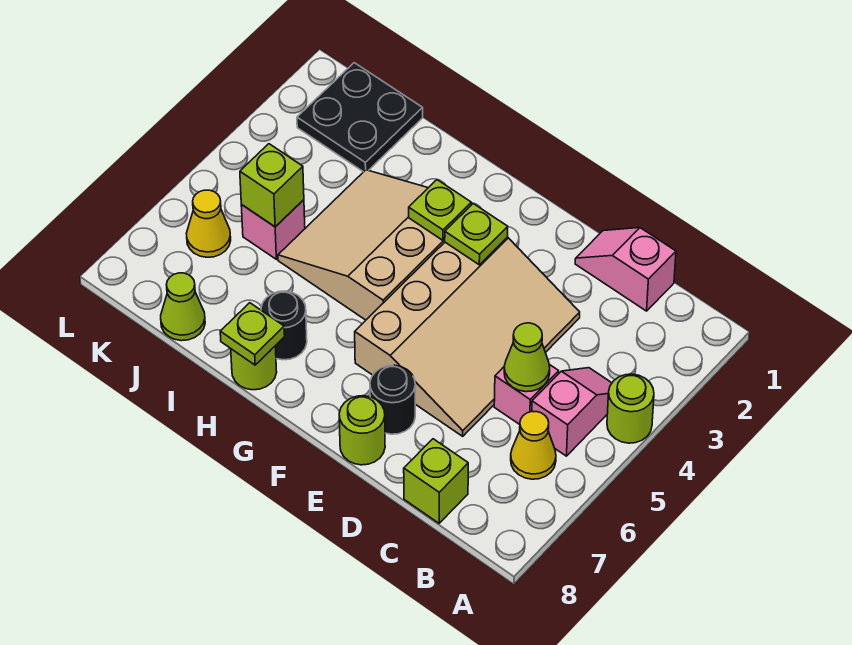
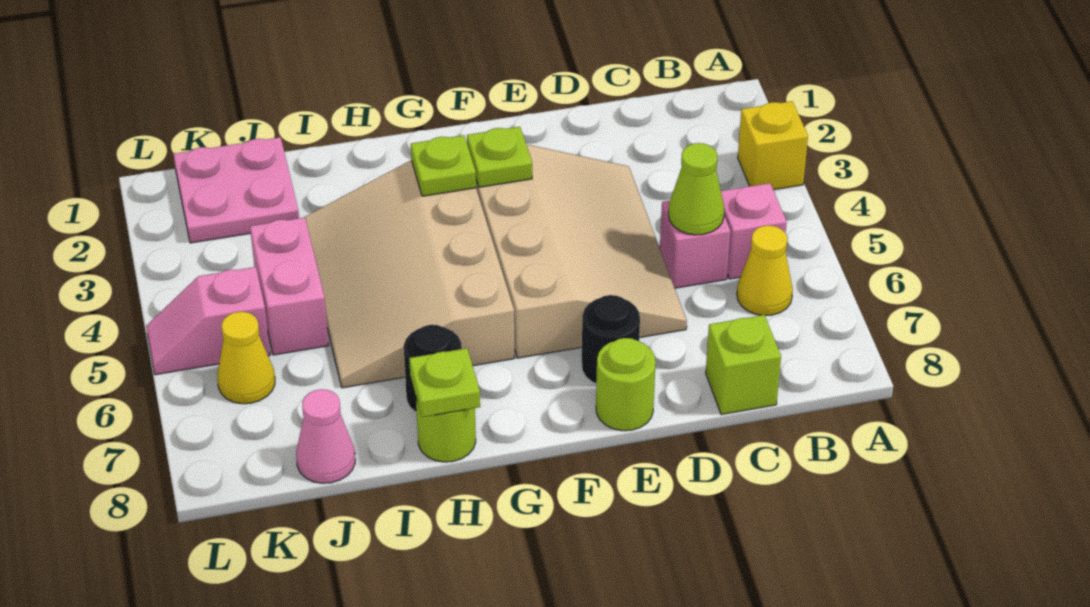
none -> yellow 1x1 brick [738,101,808,190]
lime 1x1 round brick [607,374,654,443] -> none
pink 1x2 slope [575,228,676,311] -> pink 1x2 slope moved to [146,267,270,375]
tan 3x3 slope [278,170,445,320] -> tan 3x4 slope [305,160,515,388]
black 2x2 plate [297,63,423,172] -> pink 2x2 plate [173,137,299,243]
pink 1x1 brick [241,200,305,259] -> pink 1x2 brick [250,217,329,355]
lime 1x1 brick [240,144,304,227] -> none
lime 1x1 cone [161,273,205,341] -> pink 1x1 cone [296,389,355,483]

